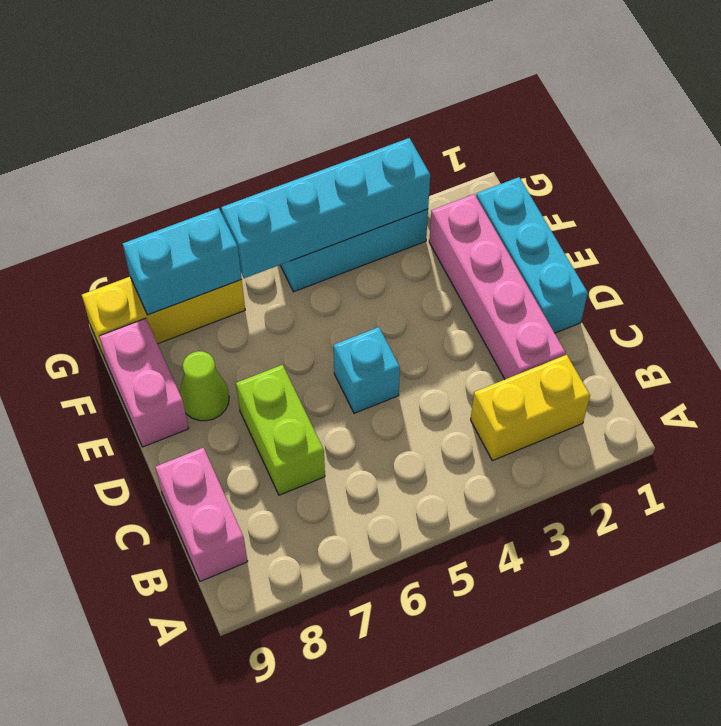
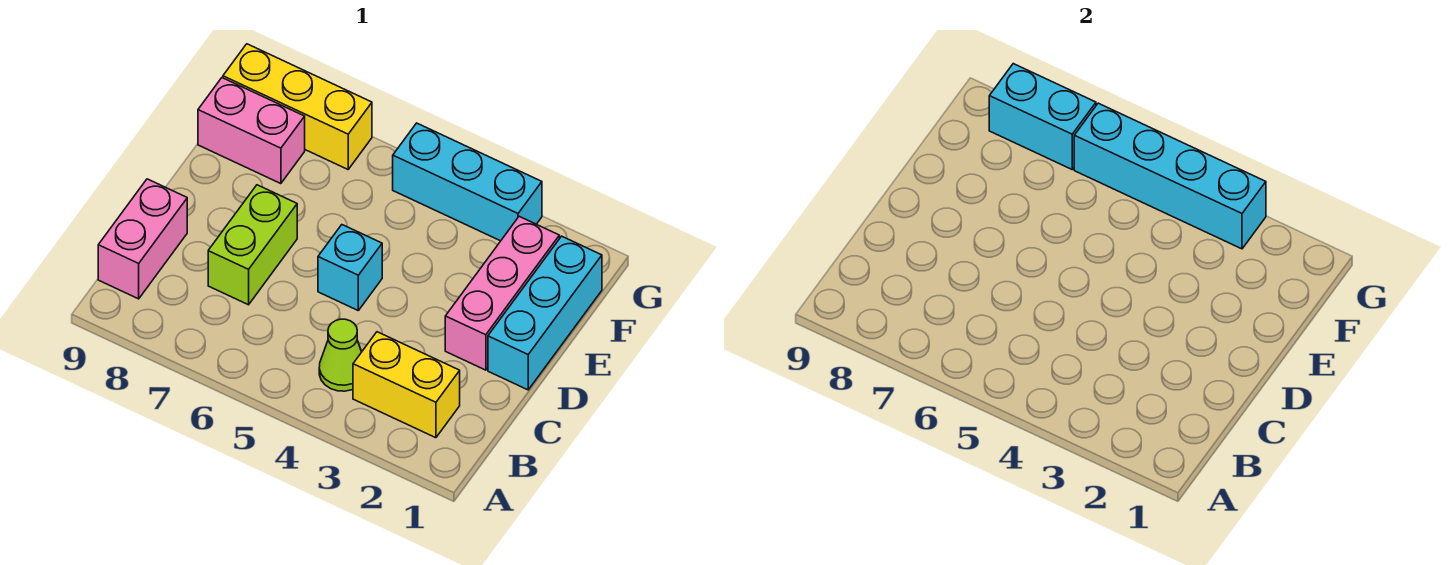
pink 1x4 brick [429,194,565,379] -> pink 1x3 brick [445,216,559,370]
lime 1x1 cone [180,351,229,421] -> lime 1x1 cone moved to [319,319,361,391]
pink 1x2 brick [99,318,189,447] -> pink 1x2 brick turned to [198,78,305,184]

